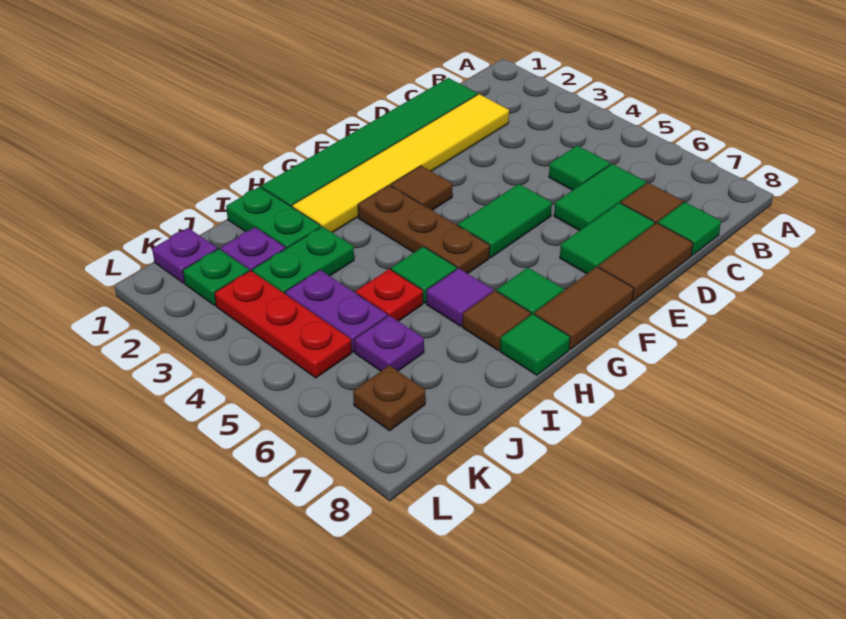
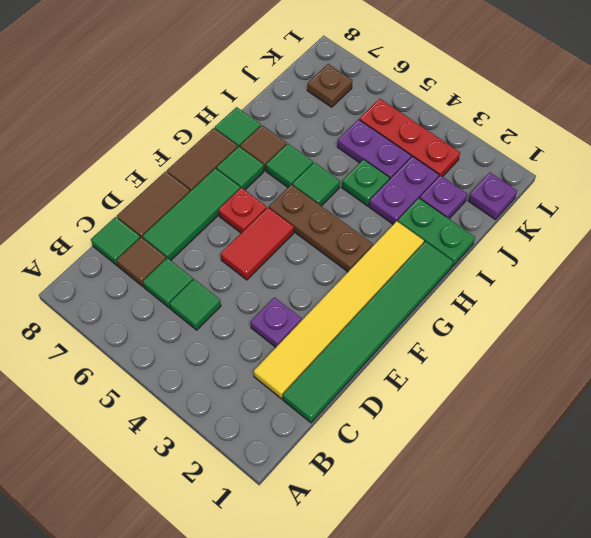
green 1x2 tile [554,164,646,231] -> green 1x1 tile [143,258,193,308]
green 1x2 tile [560,203,655,274] -> green 1x3 tile [142,168,240,260]
green 1x2 tile [458,184,552,258] -> red 1x2 tile [221,208,294,280]
brown 1x1 tile [391,166,452,210] -> none
purple 1x1 tile [426,268,493,326] -> green 1x1 tile [266,144,313,187]
green 1x2 plate [252,226,354,294] -> purple 1x2 plate [369,156,439,224]
red 1x1 plate [356,269,423,321] -> red 1x1 plate moved to [219,188,267,233]
purple 1x1 plate [354,315,424,371] -> purple 1x1 plate moved to [251,297,302,347]
green 1x1 plate [183,249,249,305] -> green 1x1 plate moved to [342,159,390,206]

